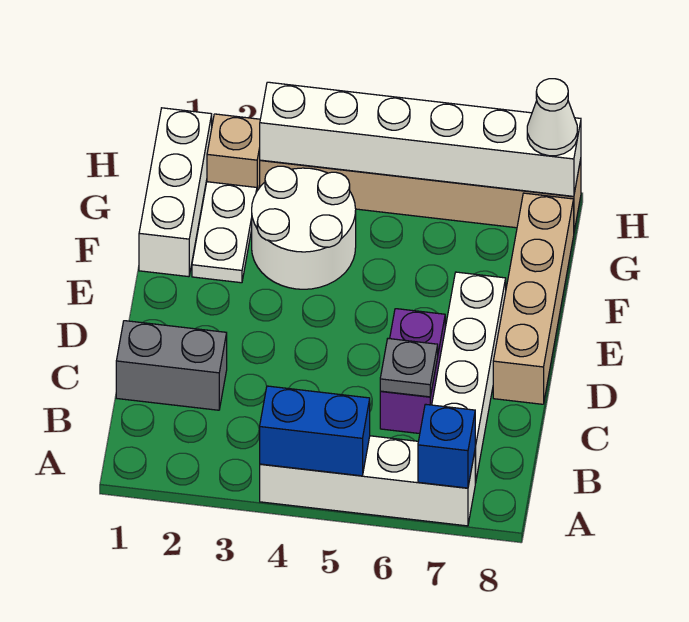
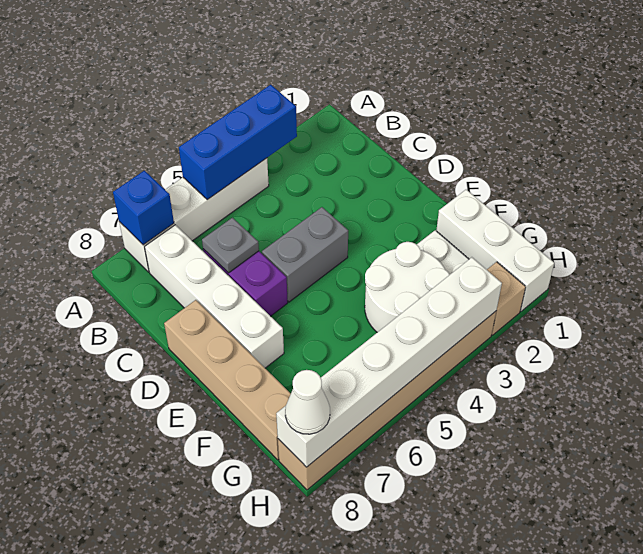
blue 1x2 brick [260,386,370,476] -> blue 1x3 brick [179,85,297,200]
grey 1x2 brick [116,321,227,410] -> grey 1x2 brick moved to [262,207,348,302]

